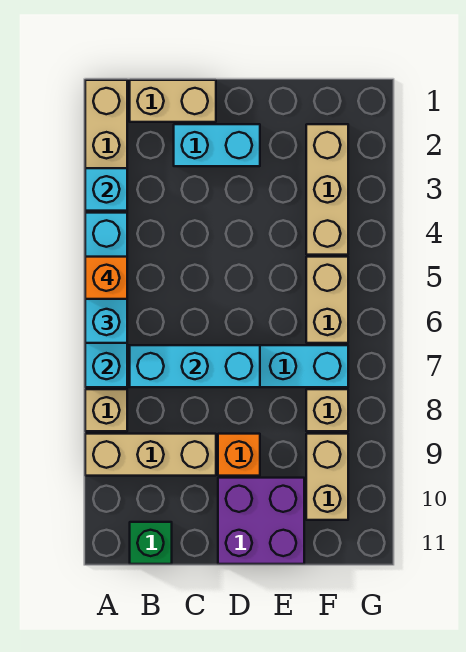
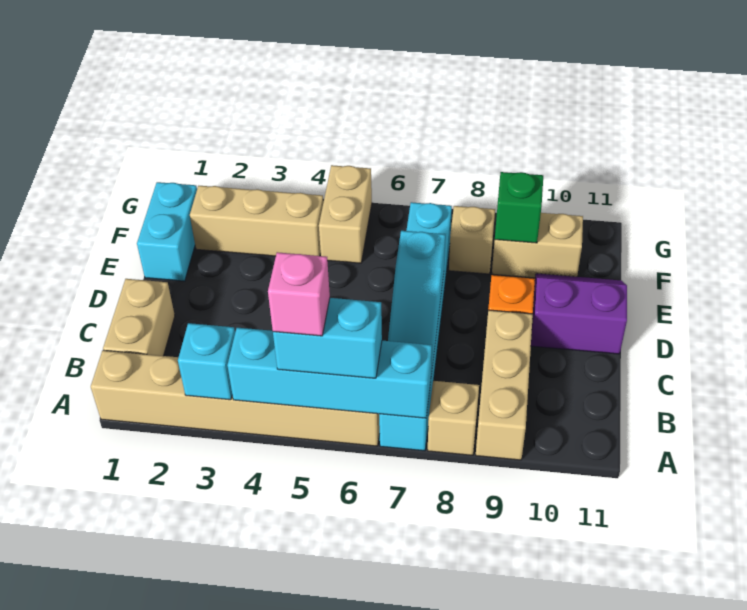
orange 1x1 brick [85,257,127,299] -> pink 1x1 brick [268,252,330,336]
cyan 1x3 brick [130,345,260,387] -> cyan 1x3 slope [388,231,445,374]
green 1x1 brick [130,522,172,564] -> green 1x1 brick moved to [495,172,543,243]
cyan 1x2 brick [174,124,260,166] -> cyan 1x2 brick moved to [137,182,197,281]
purple 2x2 brick [218,478,304,564] -> purple 2x2 slope [531,273,627,354]
tan 1x2 brick [306,257,348,343] -> tan 1x2 brick turned to [319,165,372,263]

